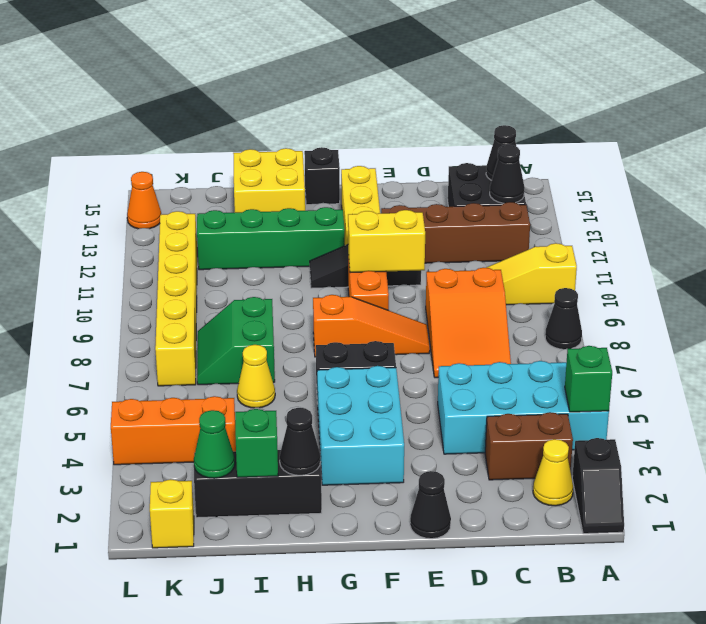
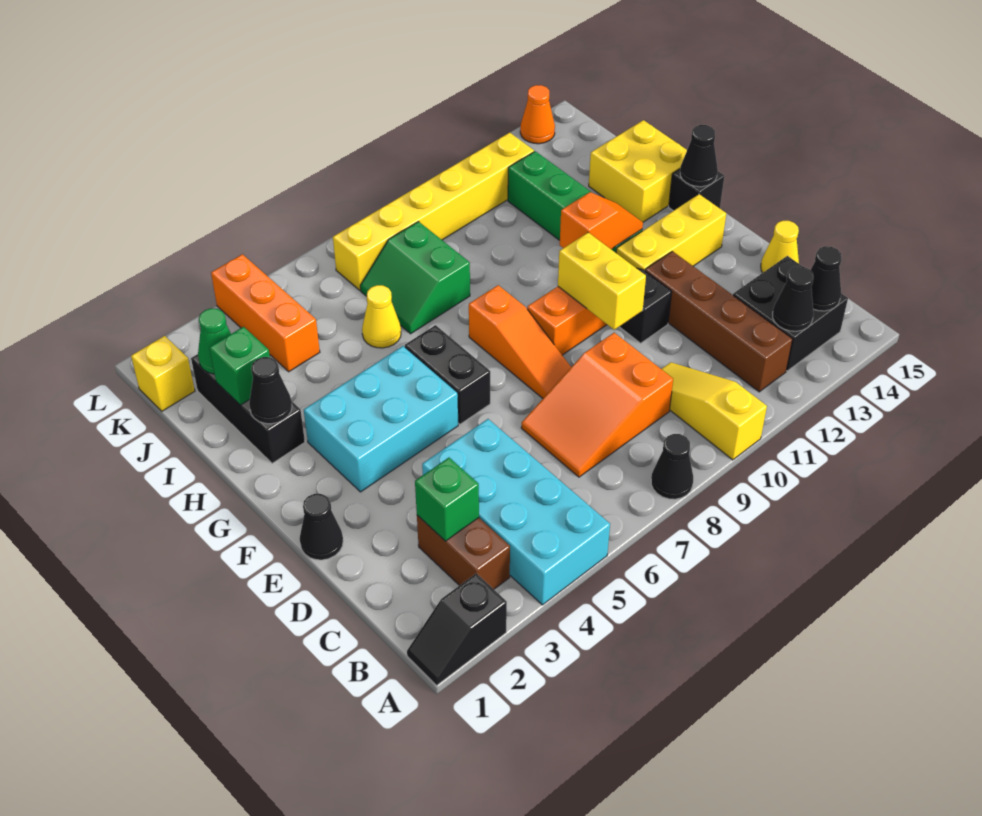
green 1x1 brick [565,346,612,412] -> green 1x1 brick moved to [415,458,479,541]
yellow 1x1 cone [533,439,573,506] -> yellow 1x1 cone moved to [761,221,799,273]
none -> orange 1x2 slope [560,192,643,249]
none -> black 1x1 cone [680,125,718,187]
green 2x2 slope [197,297,275,385] -> green 2x2 slope turned to [360,222,470,334]

